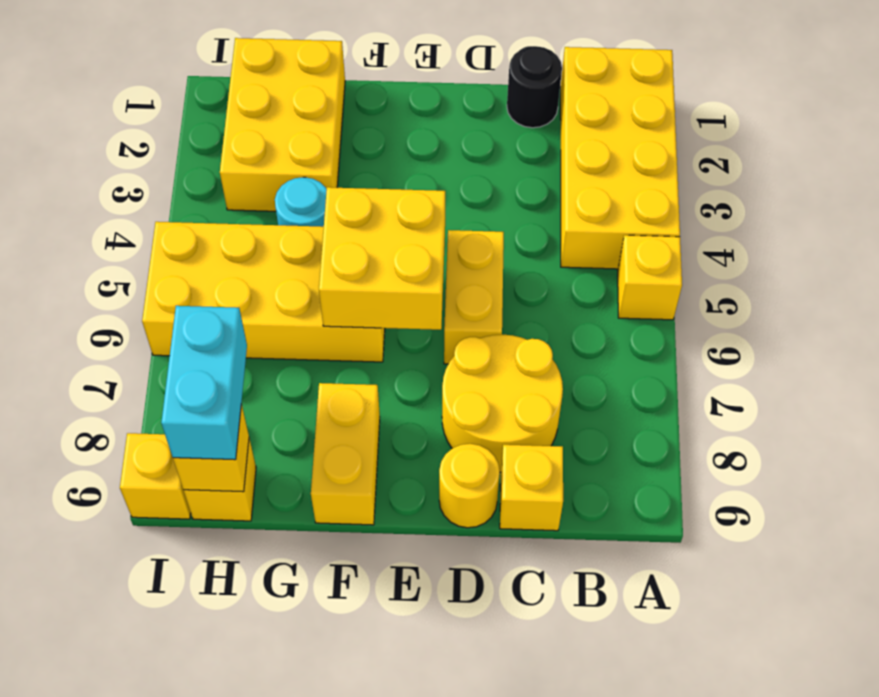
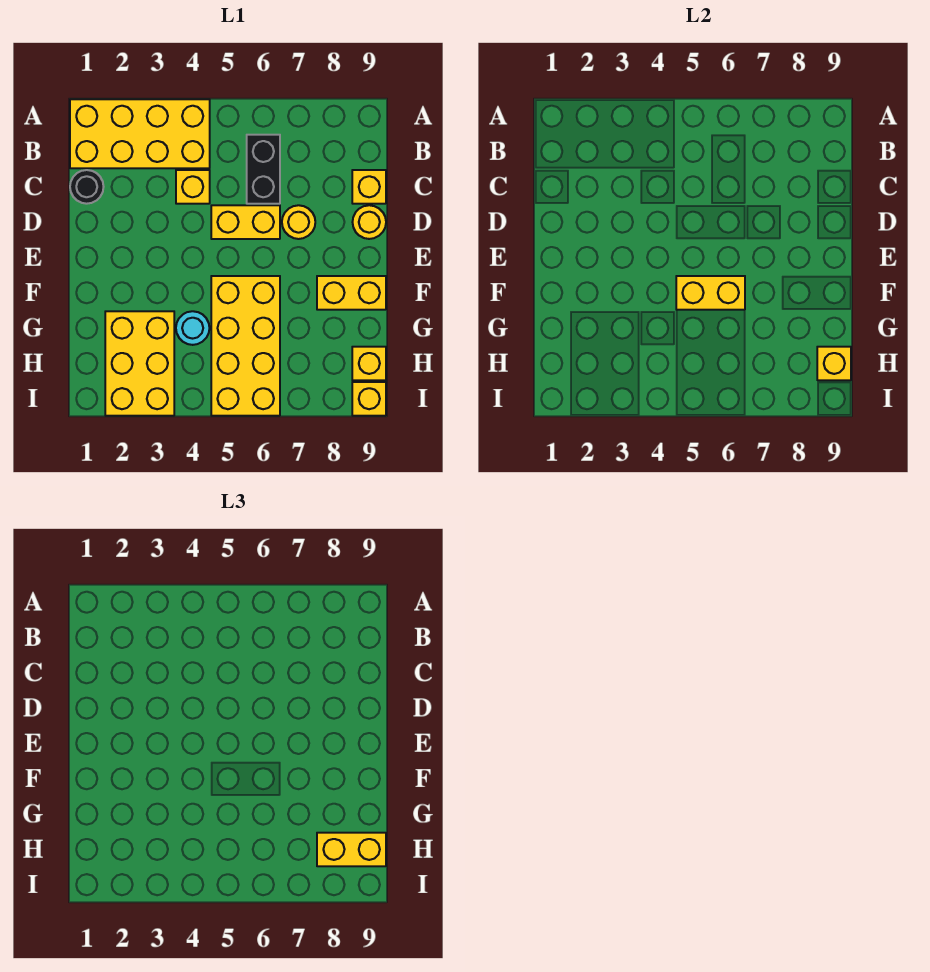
yellow 1x1 brick [618,235,682,320] -> yellow 1x1 brick moved to [176,170,210,204]
none -> black 1x2 brick [247,135,280,204]
yellow 2x2 round brick [442,335,563,472] -> yellow 1x1 round brick [282,205,315,239]
yellow 2x2 brick [319,187,445,330] -> yellow 1x2 brick [676,276,745,310]
yellow 2x3 brick [220,38,345,211] -> yellow 2x3 brick turned to [105,311,174,416]
cyan 1x2 brick [161,306,247,460] -> yellow 1x2 brick [317,833,386,866]

